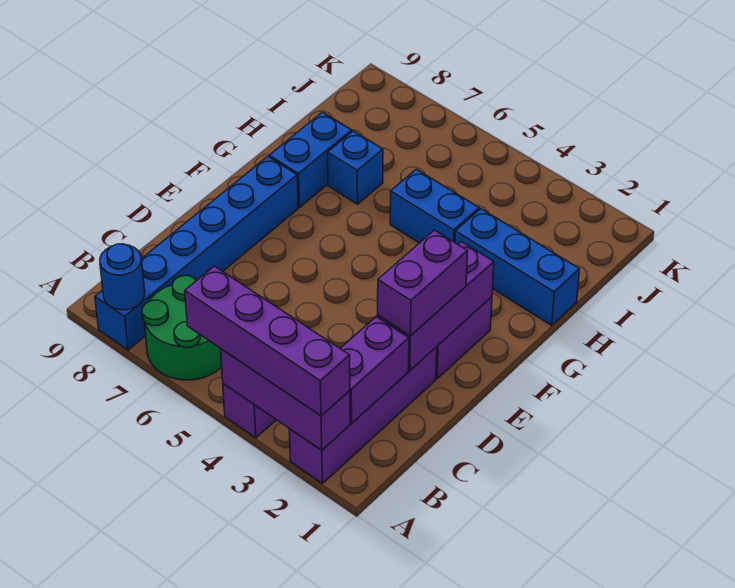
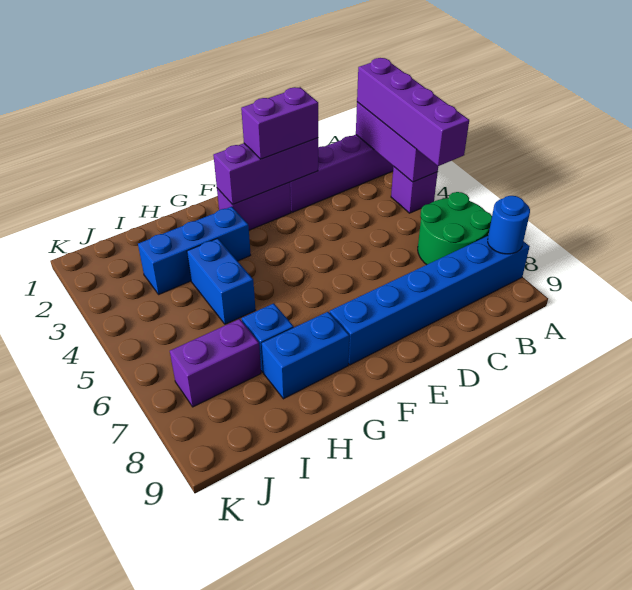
purple 1x2 brick [340,317,409,423] -> purple 1x2 brick moved to [170,319,261,407]
blue 1x3 brick [455,209,580,325] -> blue 1x3 brick turned to [138,207,251,294]

